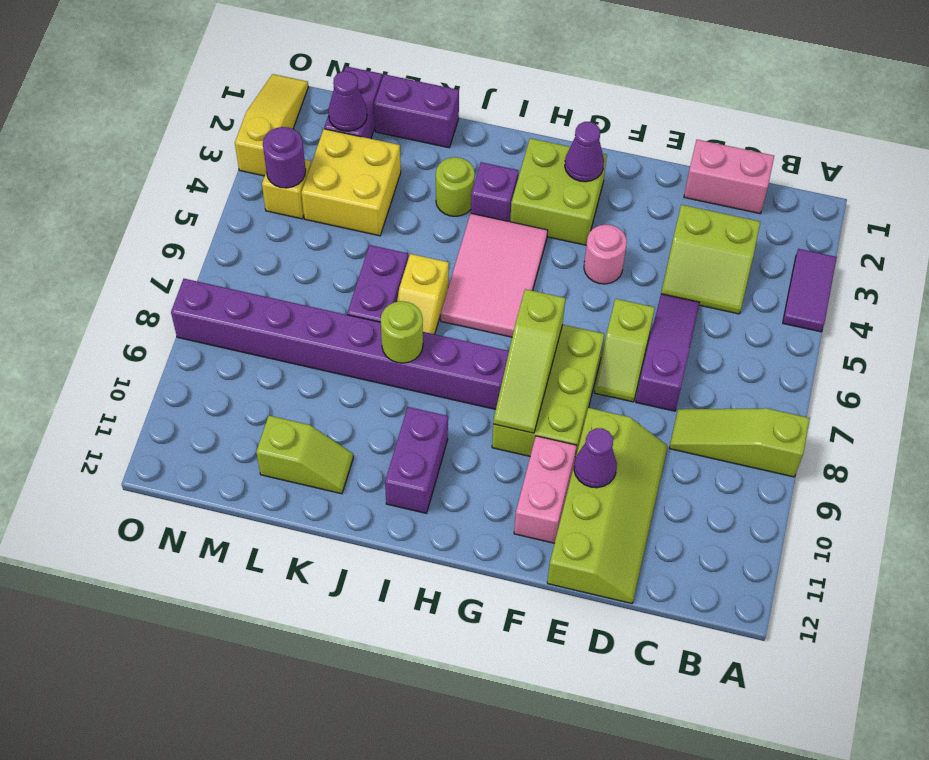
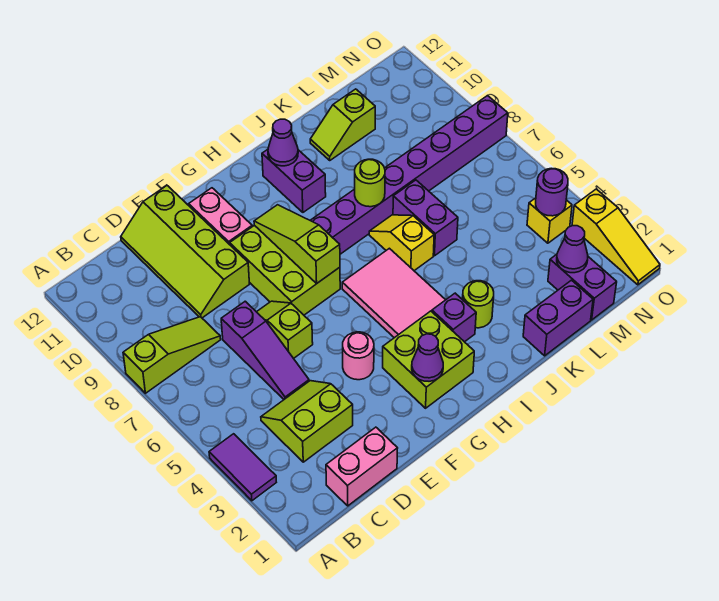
purple 1x1 cone [574,428,617,488] -> purple 1x1 cone moved to [268,119,298,166]
yellow 2x2 brick [301,129,401,236] -> none

